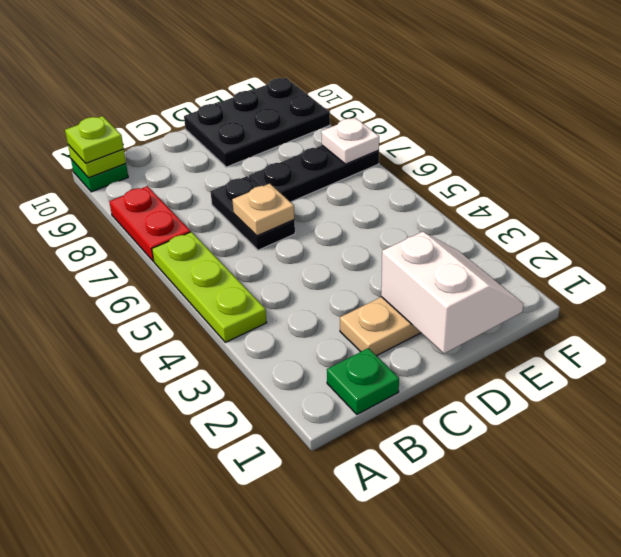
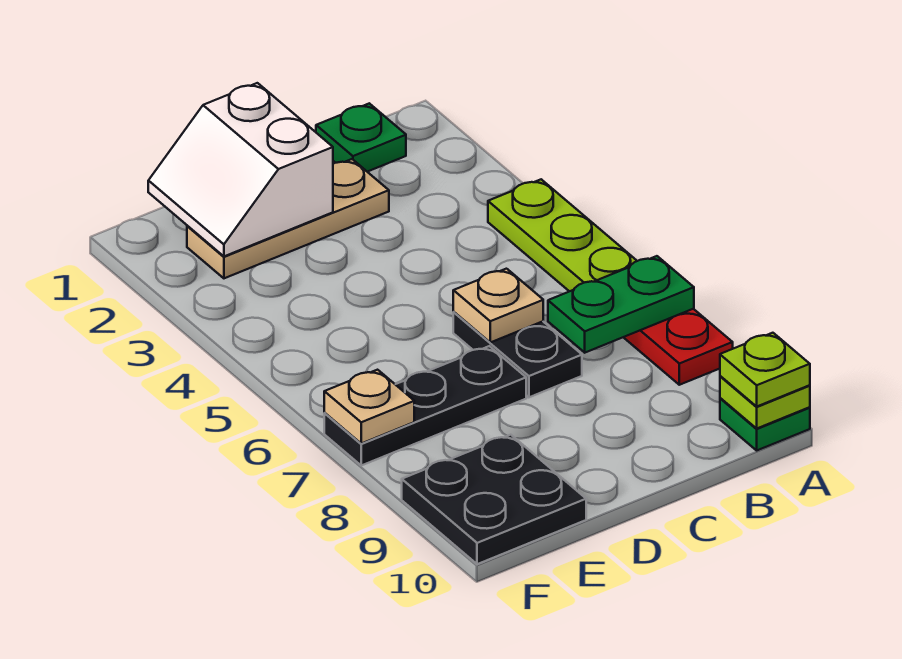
none -> green 1x2 plate [548,256,694,353]
black 2x3 plate [184,78,330,167] -> black 2x2 plate [402,435,586,564]
white 1x1 plate [321,118,379,164] -> tan 1x1 plate [324,370,414,444]

